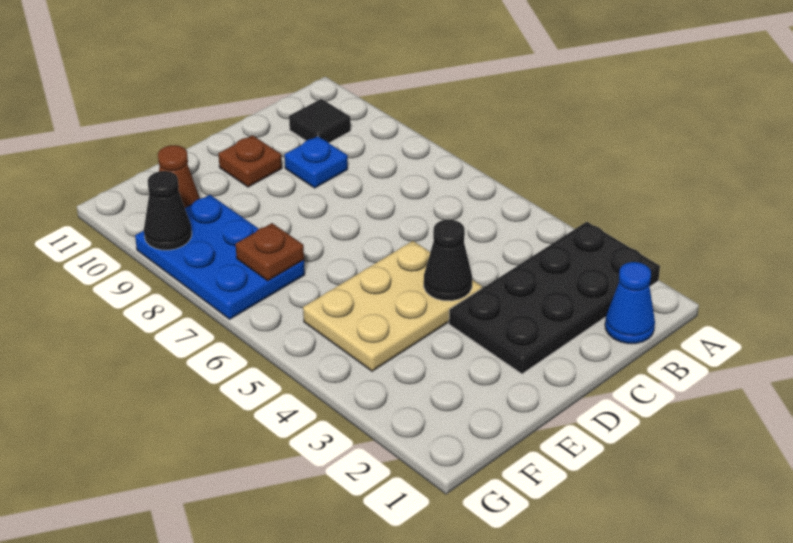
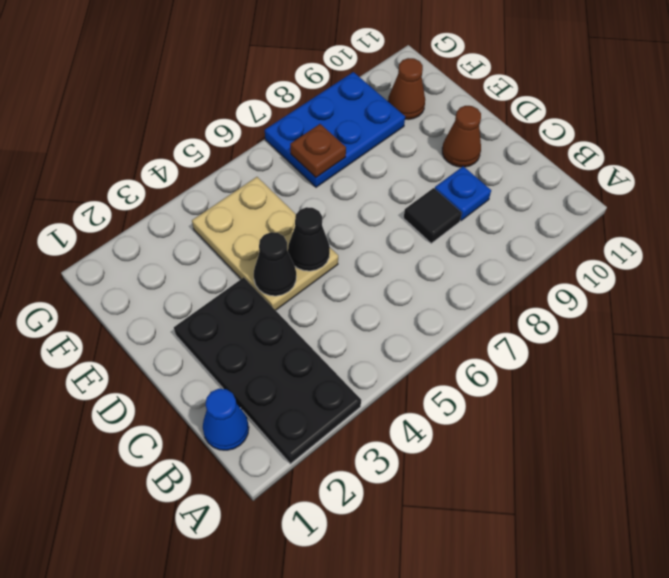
black 1x1 tile [289,99,351,143] -> black 1x1 tile moved to [404,188,462,243]
brown 1x1 plate [218,135,282,187] -> brown 1x1 cone [442,106,481,167]
black 1x1 cone [144,171,192,250] -> black 1x1 cone moved to [288,207,330,271]

